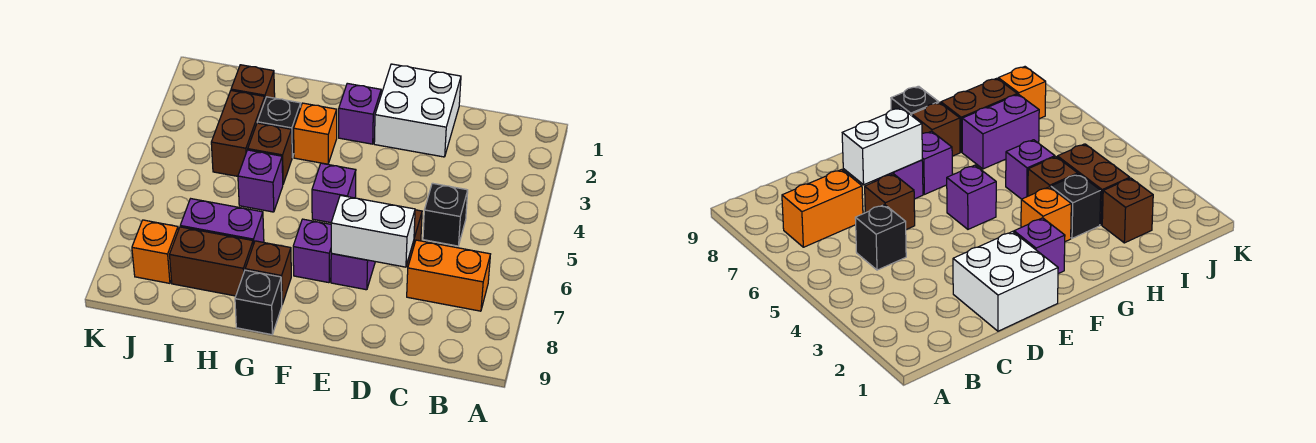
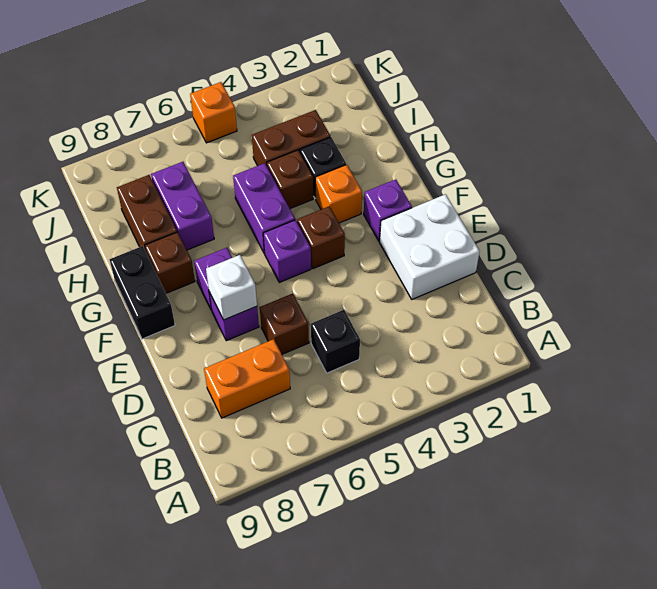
orange 1x2 brick [407,240,490,311] -> orange 1x2 brick turned to [204,339,290,418]
white 1x2 brick [331,195,415,267] -> white 1x1 brick [206,255,257,320]
black 1x1 brick [235,270,282,335] -> black 1x2 brick [110,246,175,339]
purple 1x1 brick [238,150,283,212] -> purple 1x2 brick [233,163,295,253]
brown 1x1 brick [231,65,275,99] -> brown 1x1 brick moved to [297,206,345,269]
orange 1x1 brick [132,220,178,283] -> orange 1x1 brick moved to [190,82,237,143]

